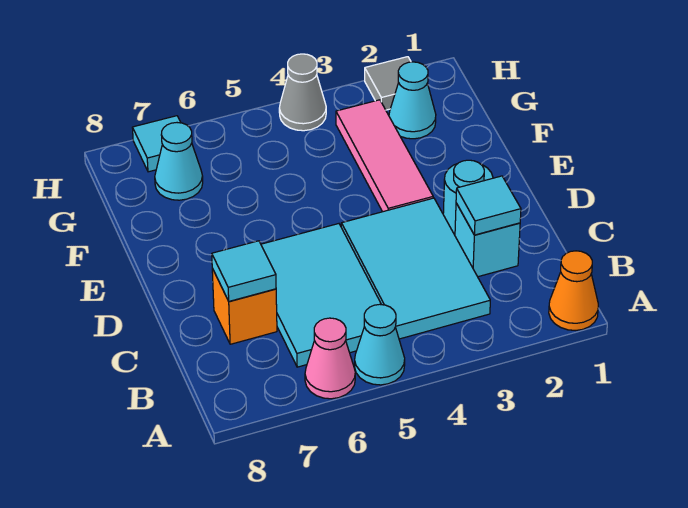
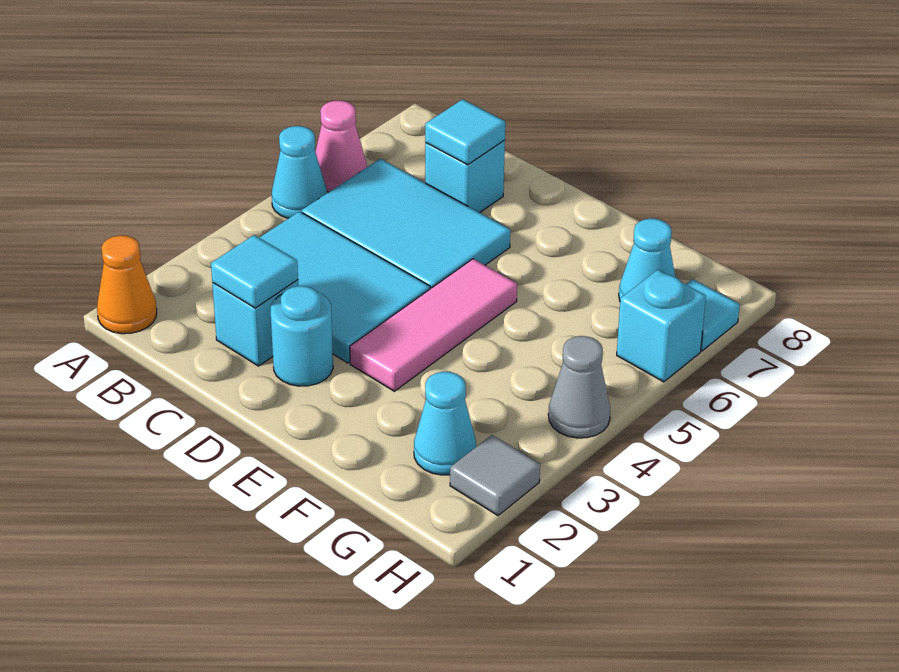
orange 1x1 brick [212,269,277,344] -> cyan 1x1 brick [425,140,505,213]
pink 1x3 tile [336,100,433,212] -> pink 1x3 tile turned to [350,259,517,391]
none -> cyan 1x1 brick [617,270,706,382]

